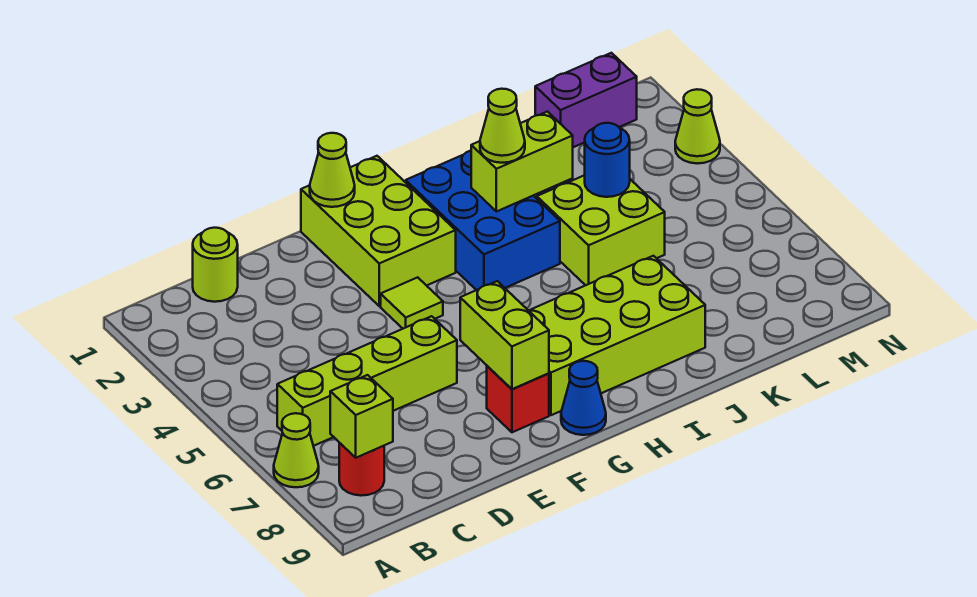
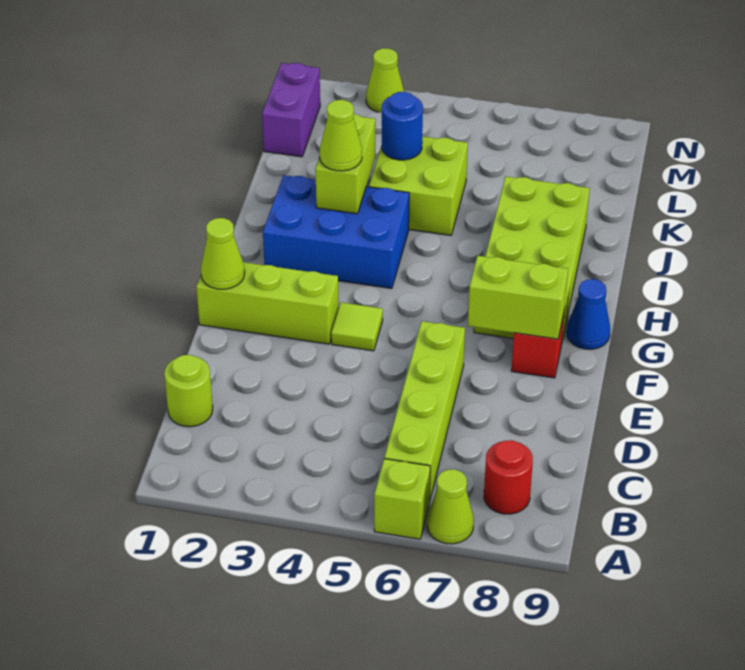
lime 1x1 brick [330,375,393,458] -> lime 1x1 brick moved to [374,459,430,539]
lime 2x3 brick [301,156,456,306] -> lime 1x3 brick [196,262,339,344]

